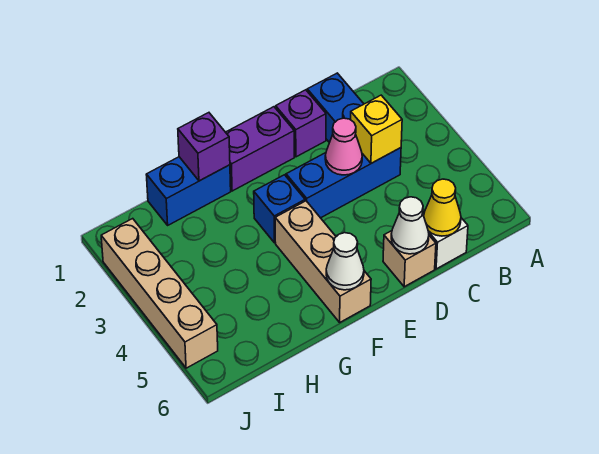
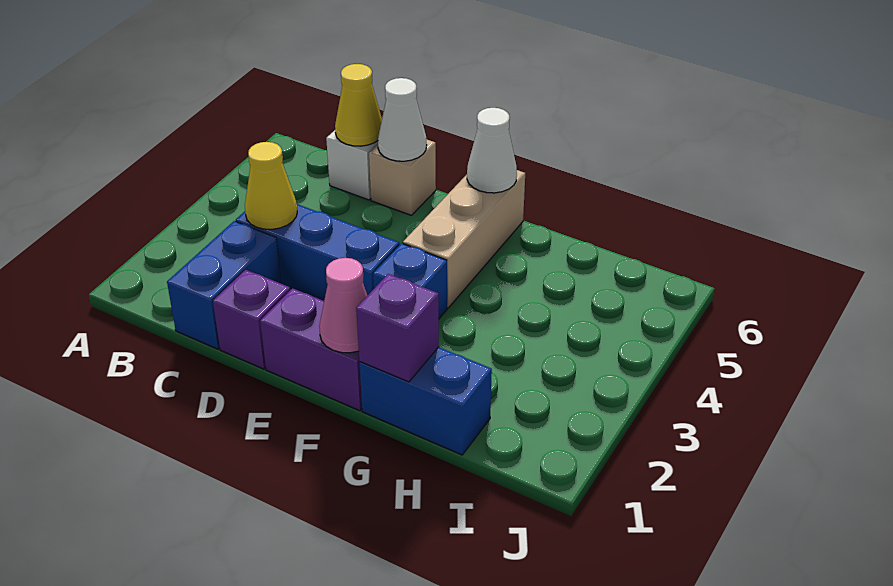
yellow 1x1 brick [351,95,402,163] -> yellow 1x1 cone [245,142,297,229]
pink 1x1 cone [325,118,362,175] -> pink 1x1 cone moved to [319,258,367,353]
tan 1x4 brick [101,219,218,368] -> none

